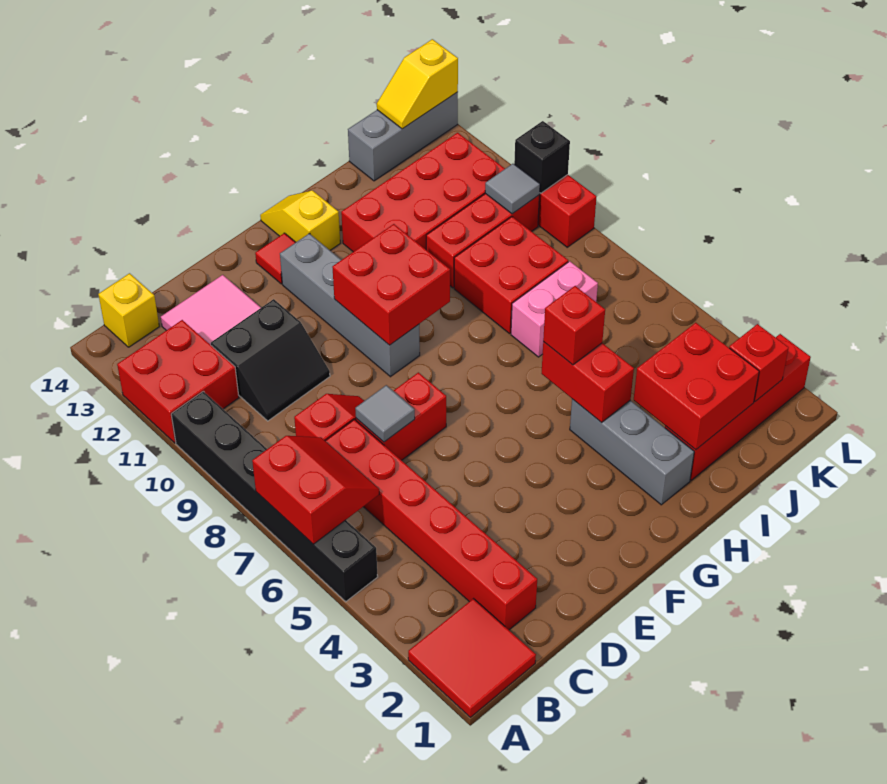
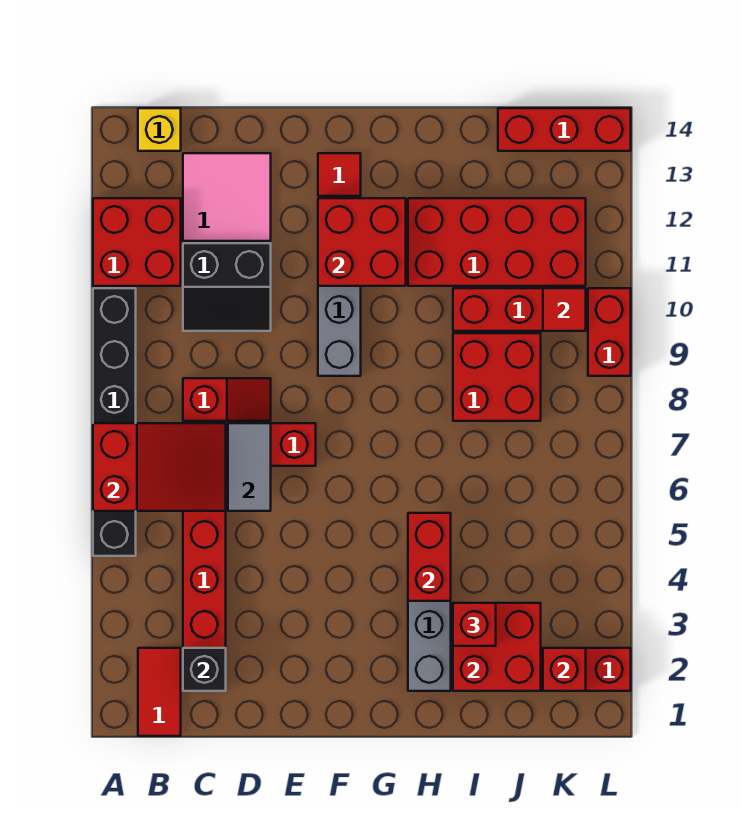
red 2x2 tile [408,599,536,717] -> red 1x2 tile [138,648,181,736]
red 2x2 slope [252,436,379,544] -> red 2x3 slope [93,423,226,511]
grey 1x1 tile [355,385,415,442] -> grey 1x2 tile [228,423,271,511]
red 2x2 brick [332,224,450,345] -> red 2x2 brick moved to [318,198,406,286]
yellow 1x2 slope [260,190,340,250] -> none
red 1x1 brick [543,286,605,365] -> red 1x1 brick moved to [453,603,496,646]
pink 1x2 brick [511,261,598,357] -> none
grey 1x3 brick [348,92,458,181] -> red 1x3 brick [498,108,631,151]
grey 1x1 tile [485,164,540,214] -> red 1x1 tile [543,288,586,331]
yellow 1x2 slope [377,39,458,129] -> none
black 1x1 brick [514,121,570,193] -> black 1x1 brick moved to [183,648,226,691]

